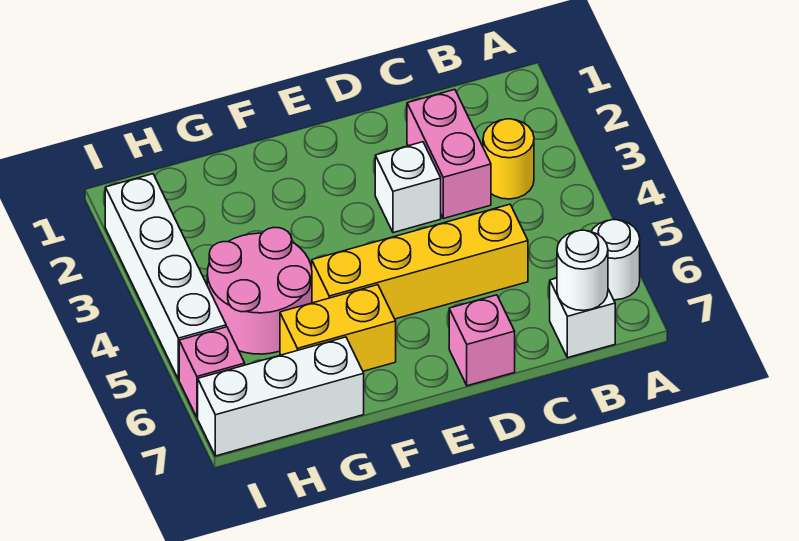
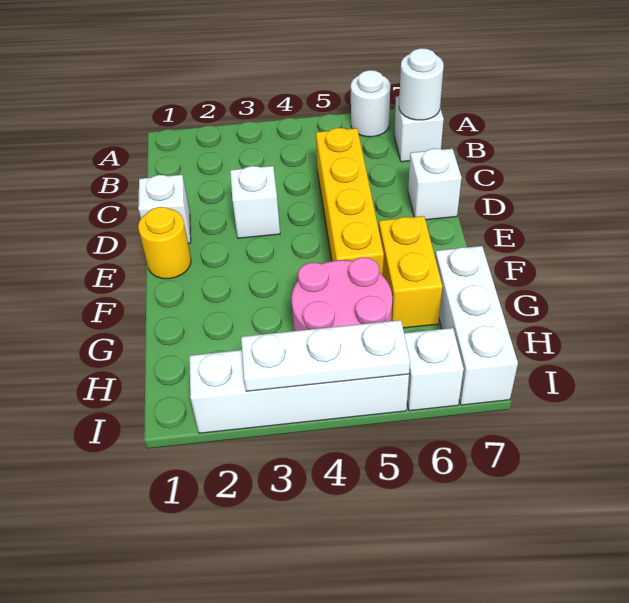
yellow 1x1 round brick [483,119,534,199] -> yellow 1x1 round brick moved to [138,207,191,279]
pink 1x2 brick [407,89,491,219] -> none
none -> white 1x1 brick [138,175,191,243]
pink 1x1 brick [449,295,515,386] -> white 1x1 brick [408,148,462,220]
none -> white 1x3 plate [241,320,410,391]
pink 1x1 brick [179,327,245,418] -> white 1x1 brick [404,328,464,411]

